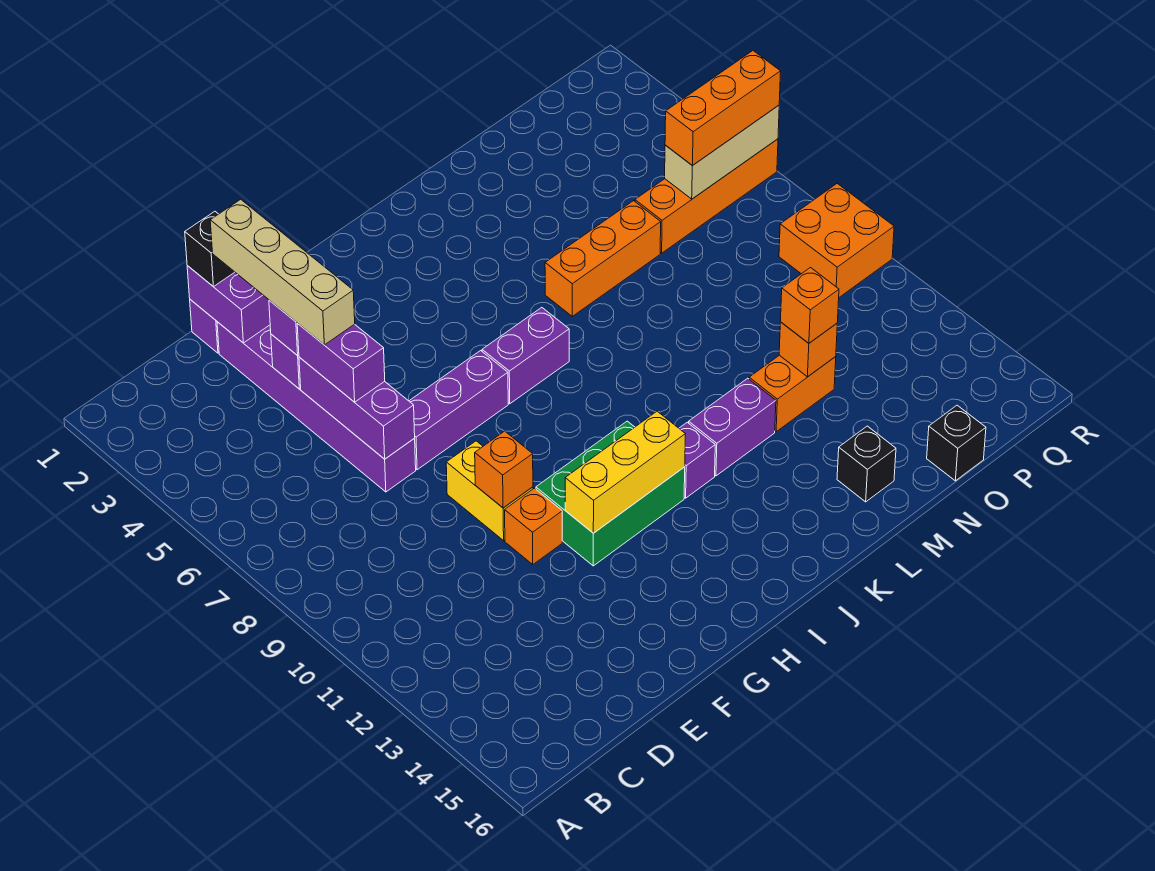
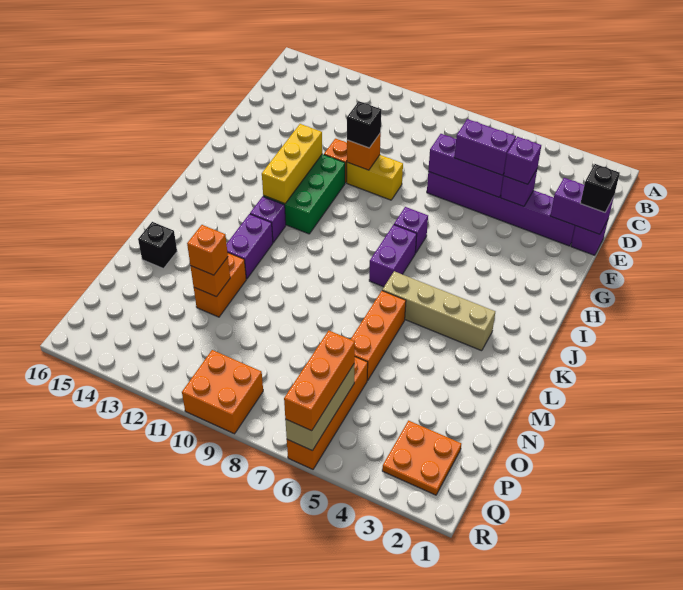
tan 1x4 brick [210,199,355,345] -> tan 1x4 brick moved to [382,271,495,351]
purple 1x3 brick [409,351,508,470] -> purple 1x1 brick [394,207,428,253]
black 1x1 brick [927,405,986,481] -> black 1x1 brick moved to [347,101,381,148]
none -> orange 2x2 plate [382,421,461,495]

